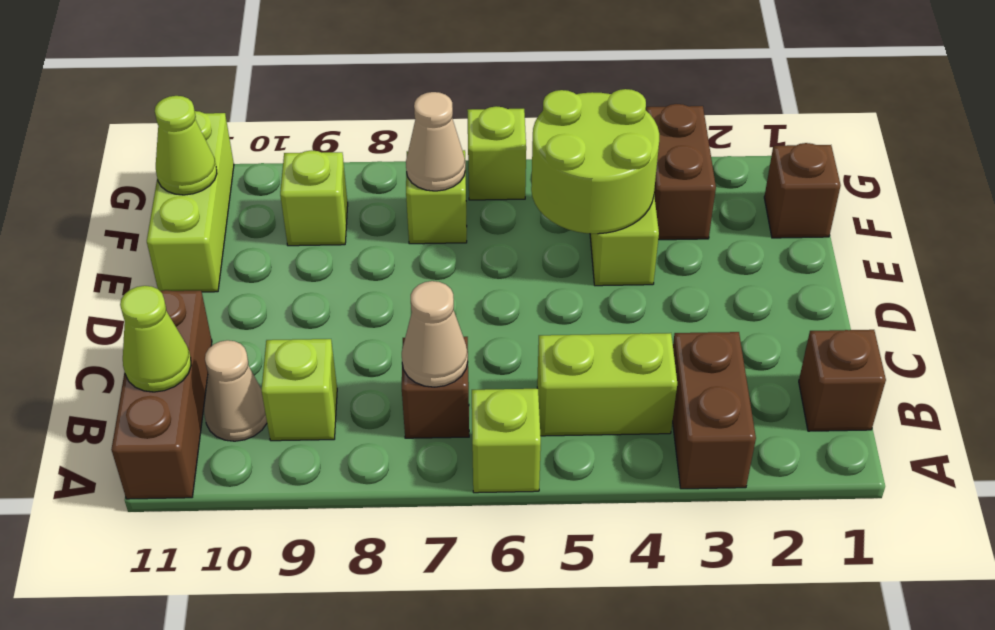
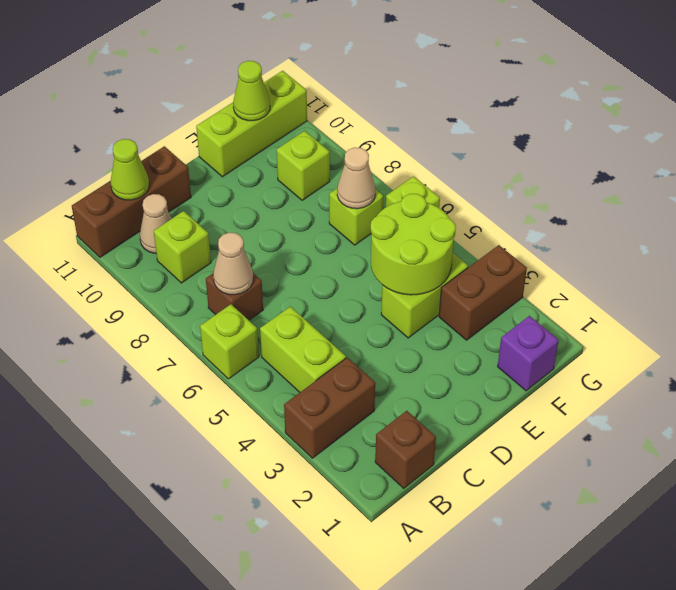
brown 1x1 brick [764,143,841,238] -> purple 1x1 brick [498,316,559,391]

